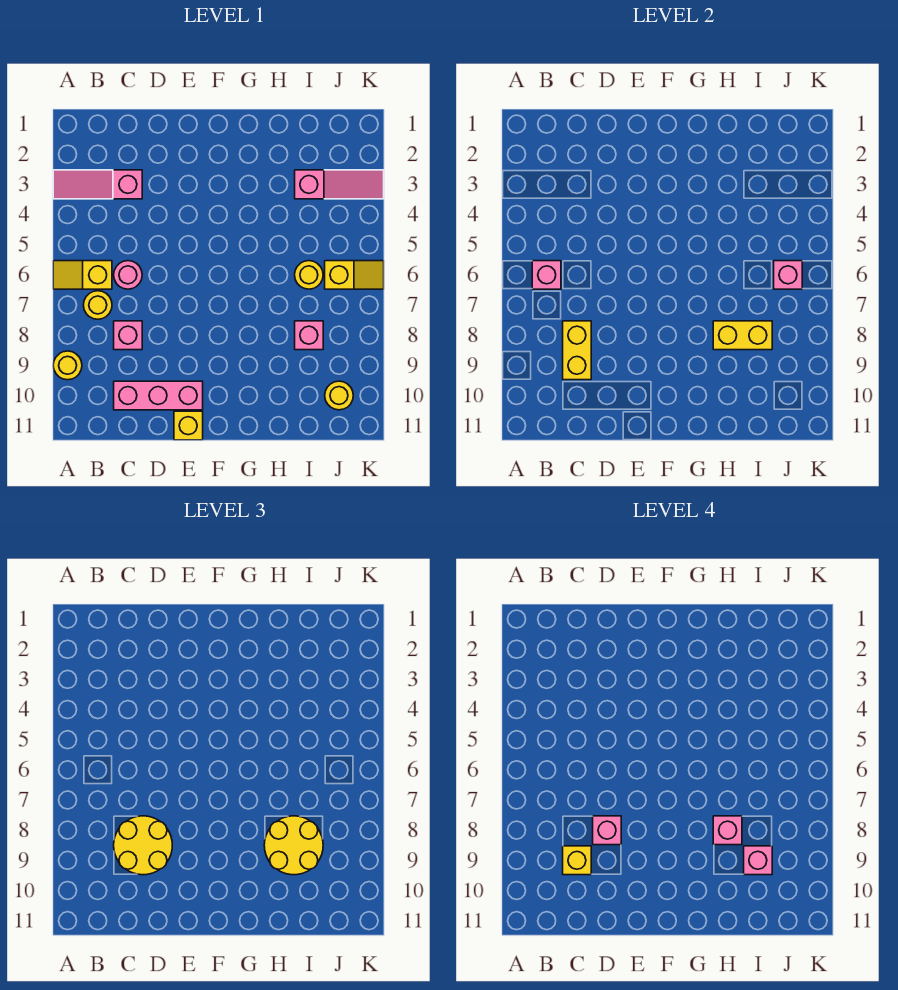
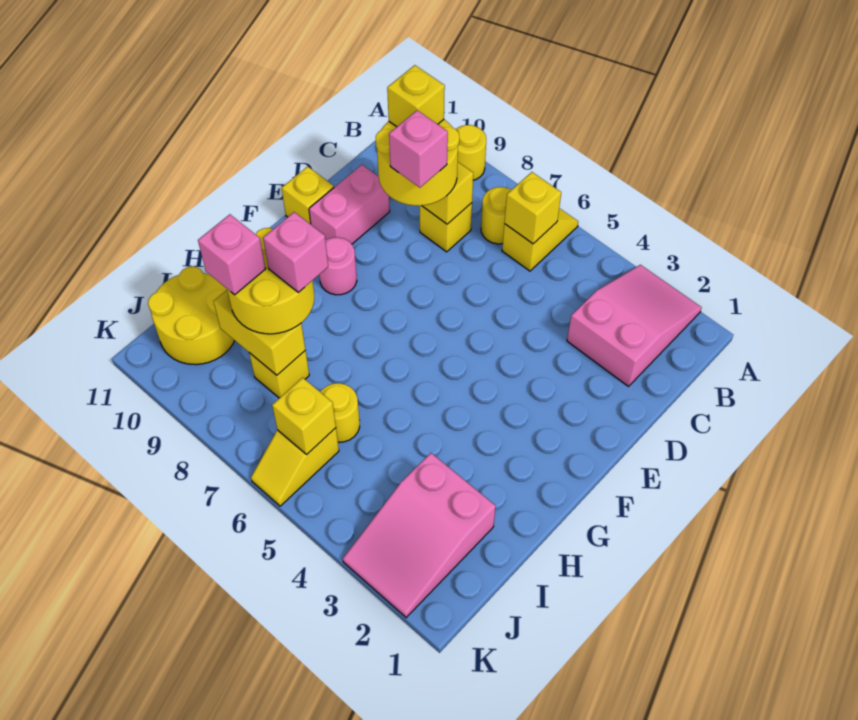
pink 1x3 slope [53,170,142,199] -> pink 2x3 slope [567,265,702,386]
pink 1x1 brick [532,261,561,289] -> yellow 1x1 brick [504,172,561,244]
pink 1x1 round brick [114,261,142,289] -> pink 1x1 round brick moved to [319,237,357,295]
pink 1x1 brick [114,321,142,350] -> yellow 1x1 brick [420,203,472,252]
pink 1x3 brick [114,381,203,410] -> pink 1x2 brick [309,165,390,244]
yellow 1x2 brick [713,321,772,350] -> yellow 1x2 brick turned to [213,290,305,375]
pink 1x3 slope [295,170,384,199] -> pink 2x3 slope [343,453,496,618]
pink 1x1 brick [295,321,323,350] -> yellow 1x1 brick [249,351,309,398]
pink 1x1 brick [774,261,802,289] -> yellow 1x1 brick [272,378,336,454]
yellow 1x1 round brick [325,381,353,410] -> yellow 2x2 round brick [148,267,235,365]

